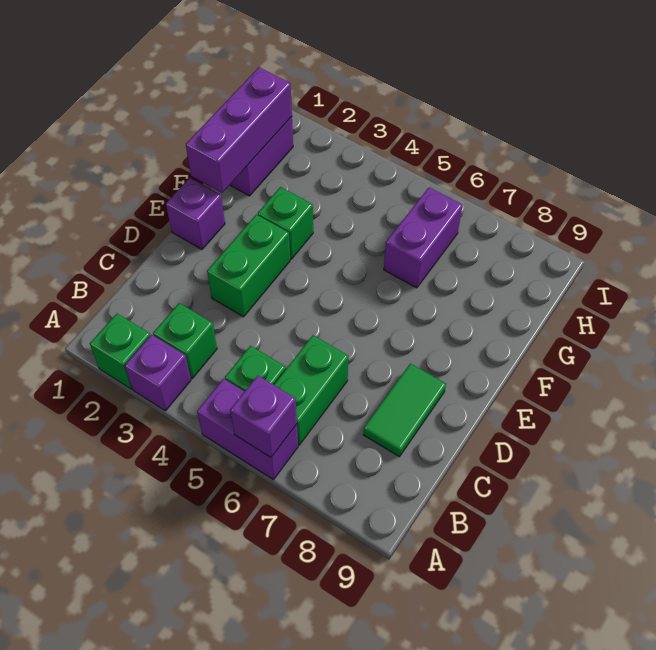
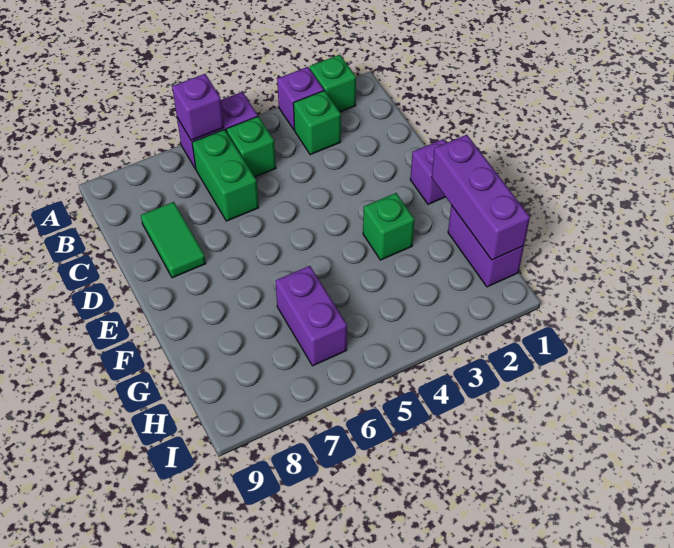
green 1x2 brick [207,215,290,317] -> none

